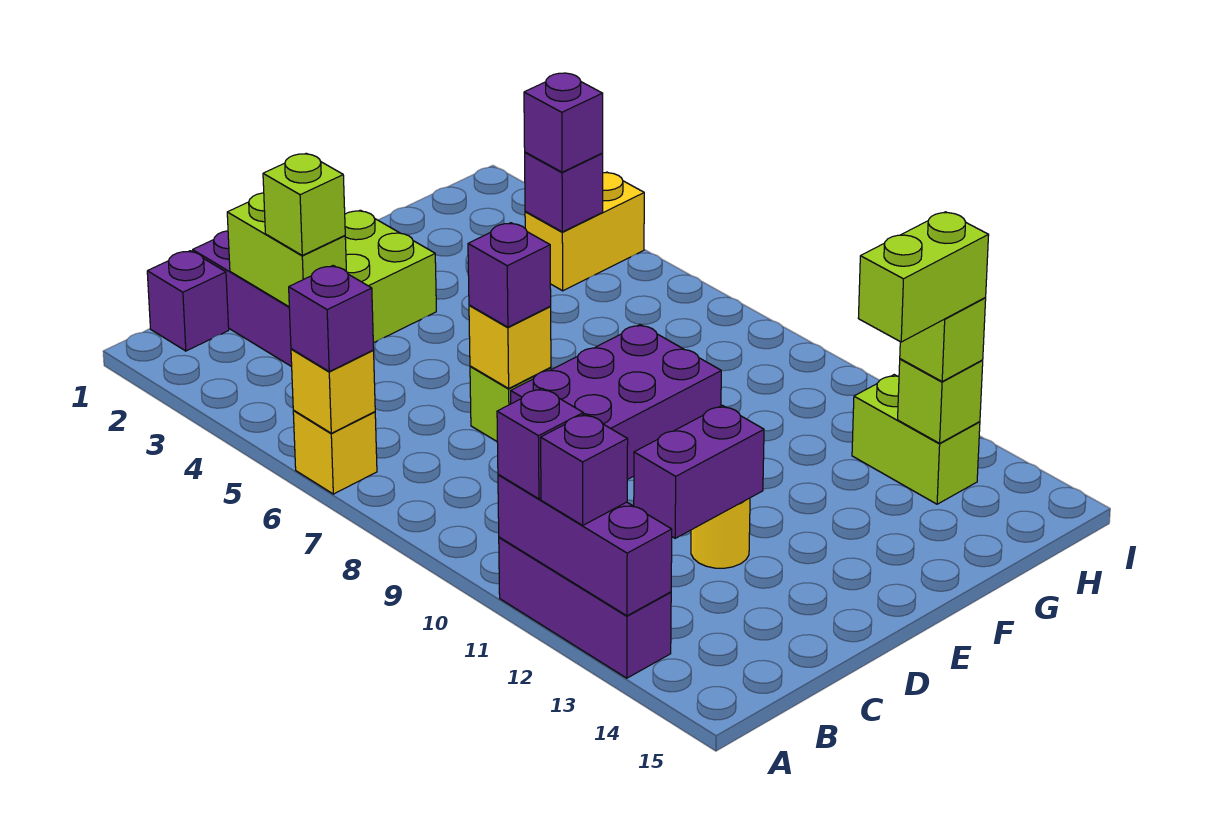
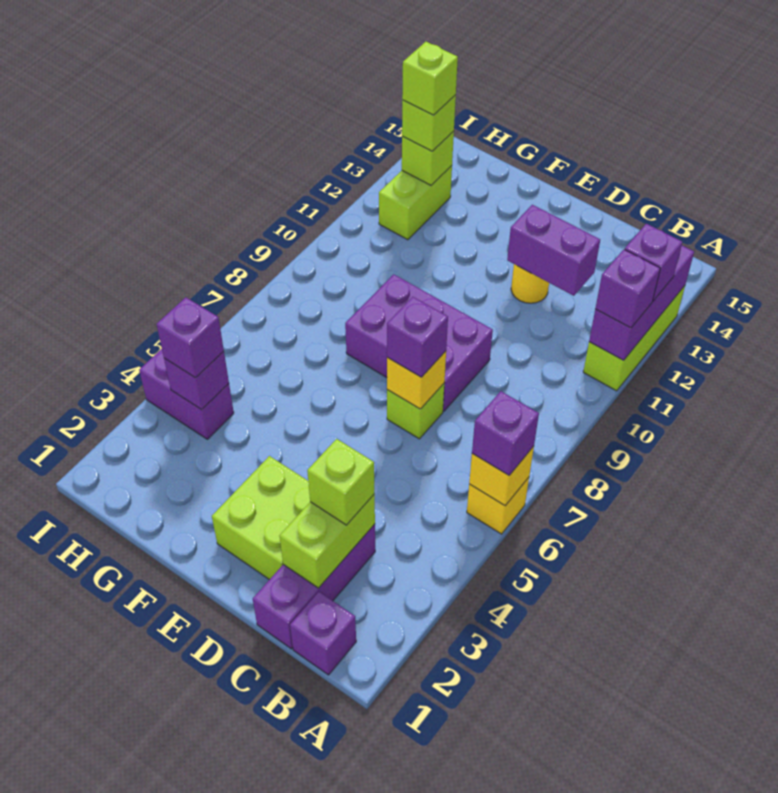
purple 1x3 brick [499,537,671,678] -> lime 1x3 brick [583,286,685,391]
lime 1x2 brick [858,212,989,342] -> lime 1x1 brick [402,42,458,115]
yellow 1x2 brick [525,172,644,291] -> purple 1x2 brick [139,349,234,439]

